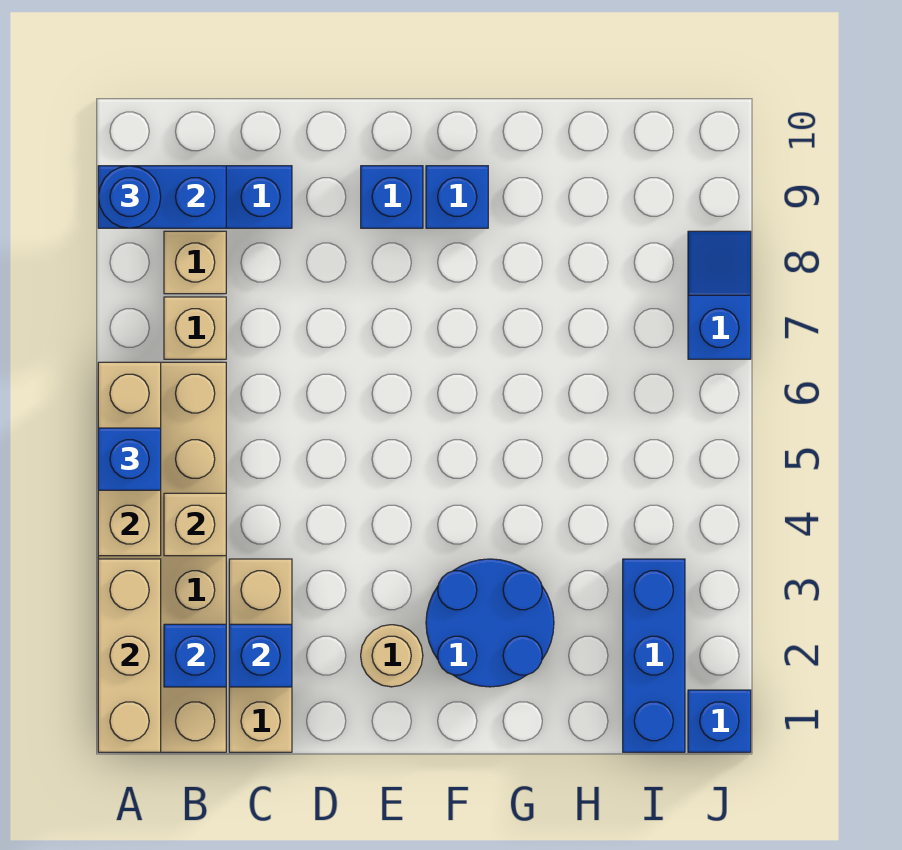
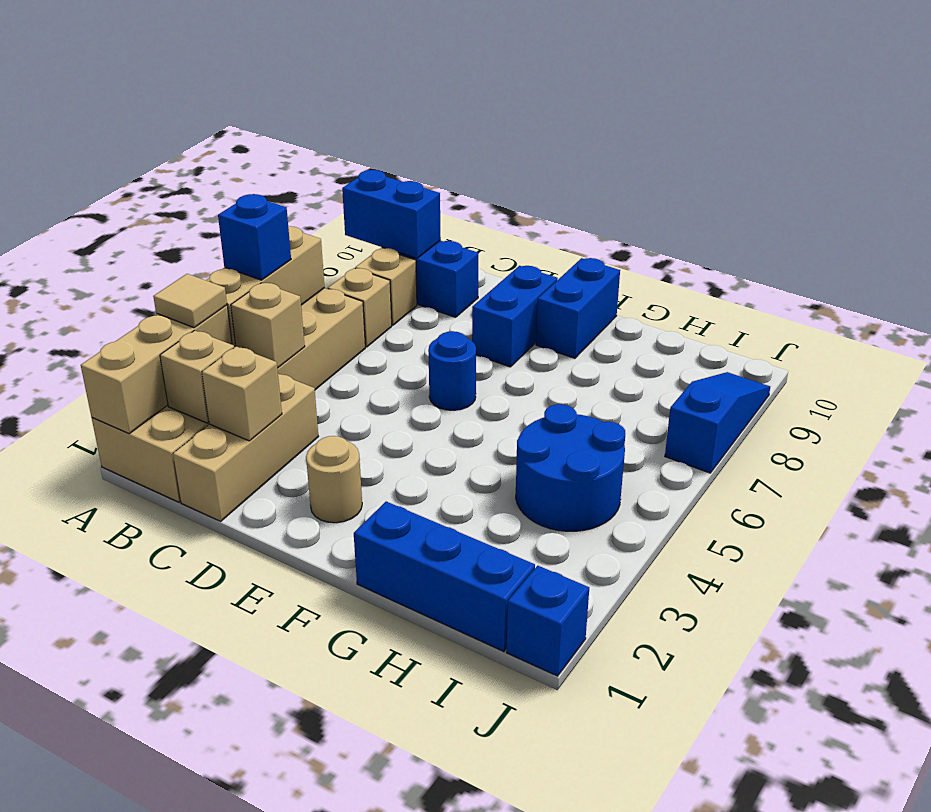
none -> tan 1x1 tile [153,274,227,328]
blue 1x1 round brick [98,166,161,228] -> blue 1x1 round brick moved to [428,331,476,410]
blue 1x1 brick [164,624,226,687] -> tan 1x1 brick [160,330,234,423]
blue 1x1 brick [229,624,292,687] -> tan 1x1 brick [202,347,282,441]
blue 1x1 brick [361,166,423,228] -> blue 1x2 brick [472,266,558,367]
blue 2x2 round brick [426,559,554,687] -> blue 2x2 round brick moved to [516,404,625,531]
blue 1x1 brick [426,166,488,228] -> blue 1x2 brick [536,258,620,358]
blue 1x3 brick [623,559,685,752] -> blue 1x3 brick turned to [354,502,535,651]
blue 1x2 slope [688,231,751,359] -> blue 1x3 slope [665,372,770,473]

